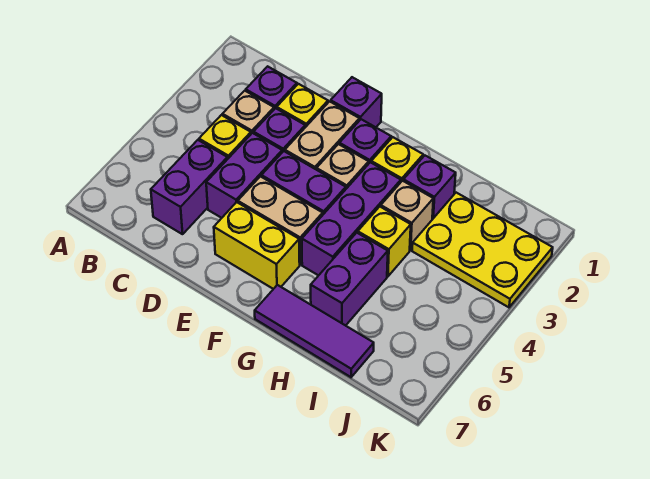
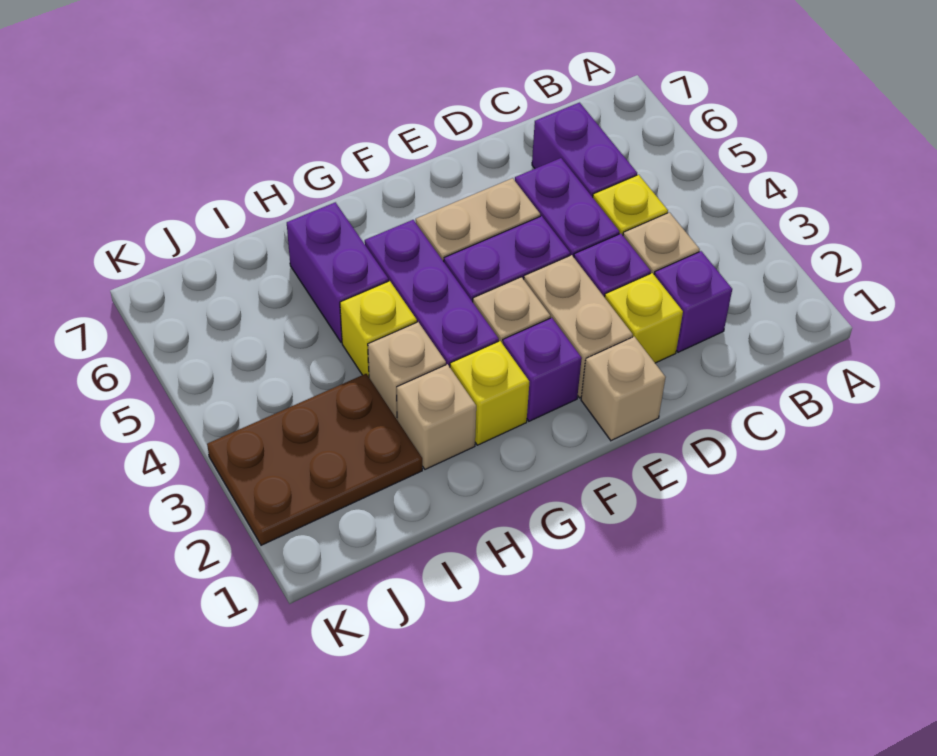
purple 1x1 brick [331,77,382,127] -> tan 1x1 brick [581,336,666,441]
yellow 1x2 brick [214,202,300,289] -> none
purple 1x3 tile [255,285,374,377] -> none
purple 1x1 brick [403,156,456,219] -> tan 1x1 brick [397,364,476,469]
yellow 2x3 plate [412,193,553,307] -> brown 2x3 plate [207,374,422,545]

